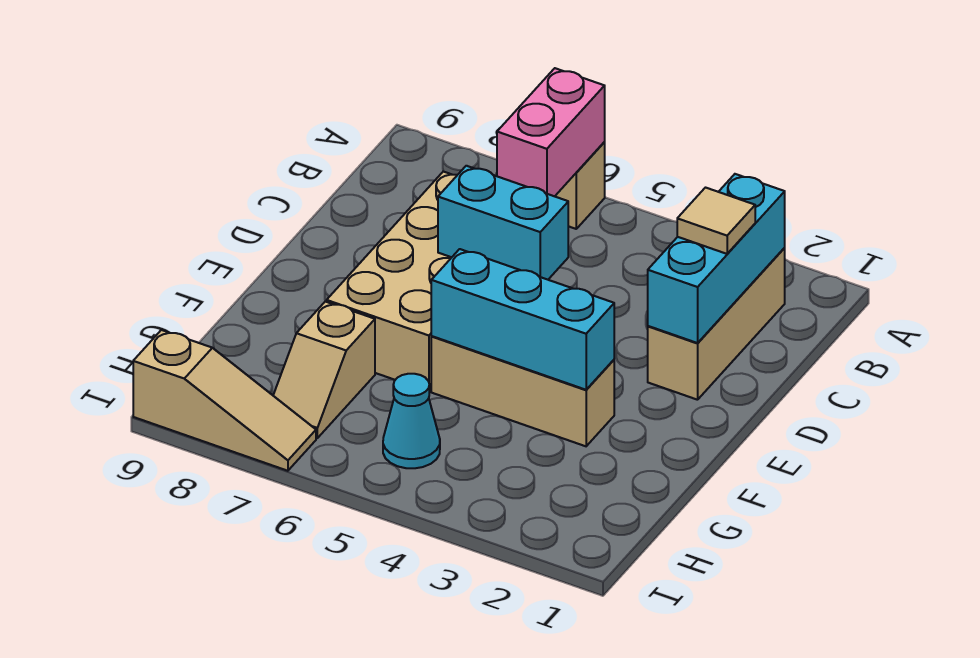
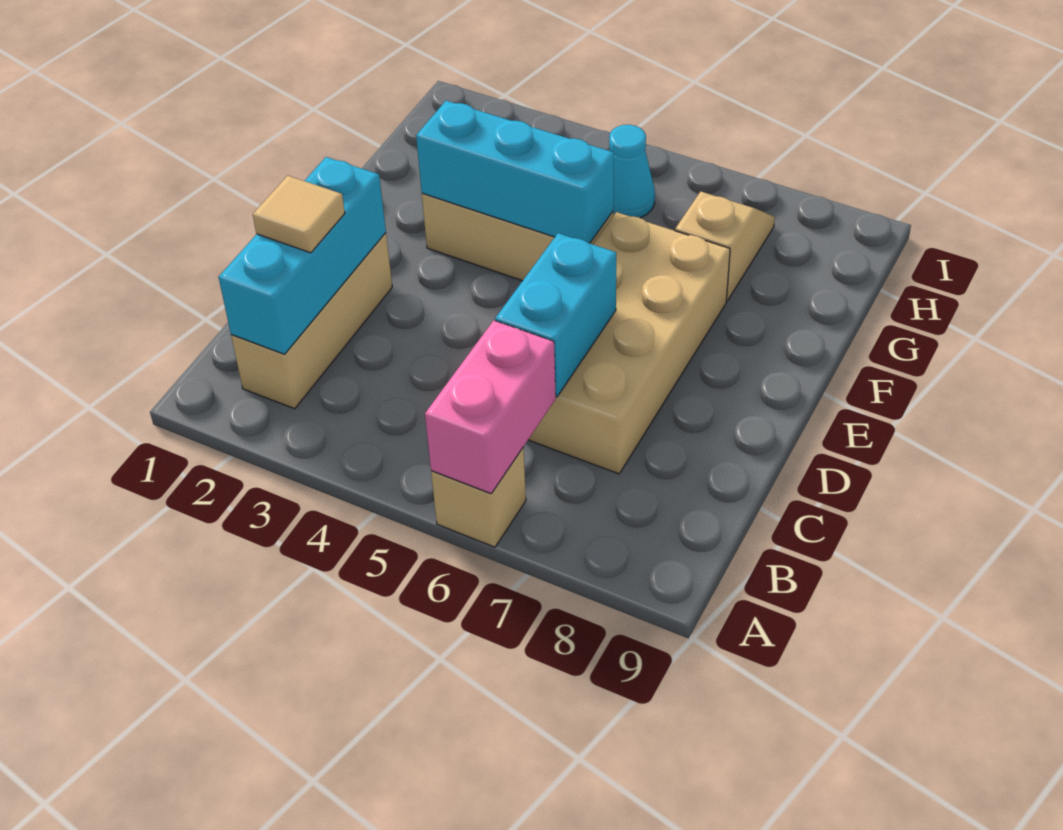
cyan 1x2 brick [438,166,568,280] -> cyan 1x2 brick turned to [495,233,616,397]
tan 1x3 slope [133,330,316,471] -> none

